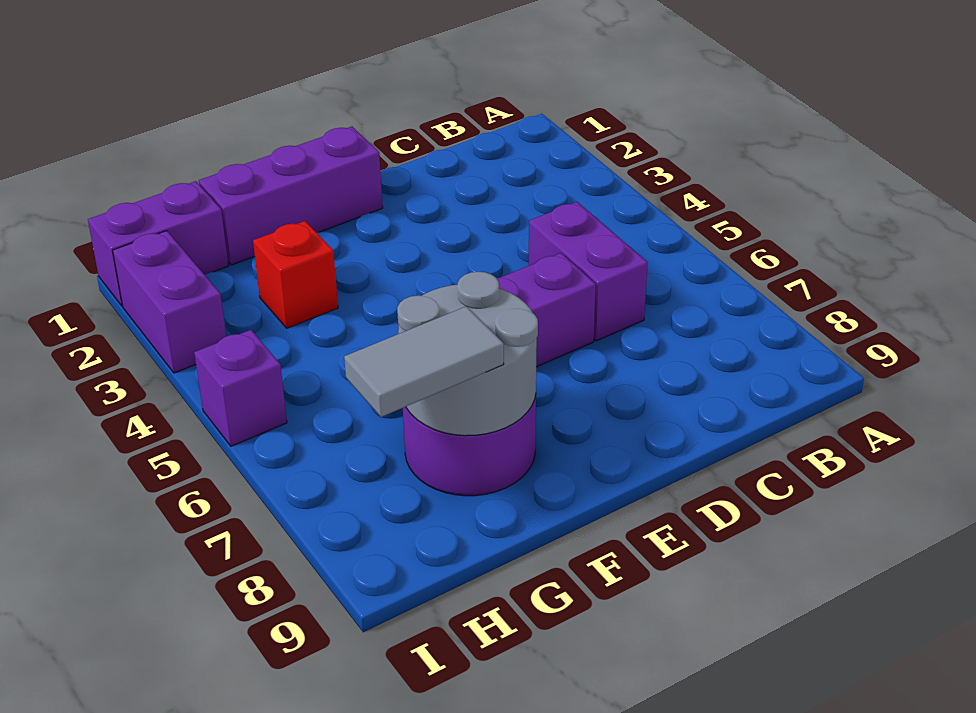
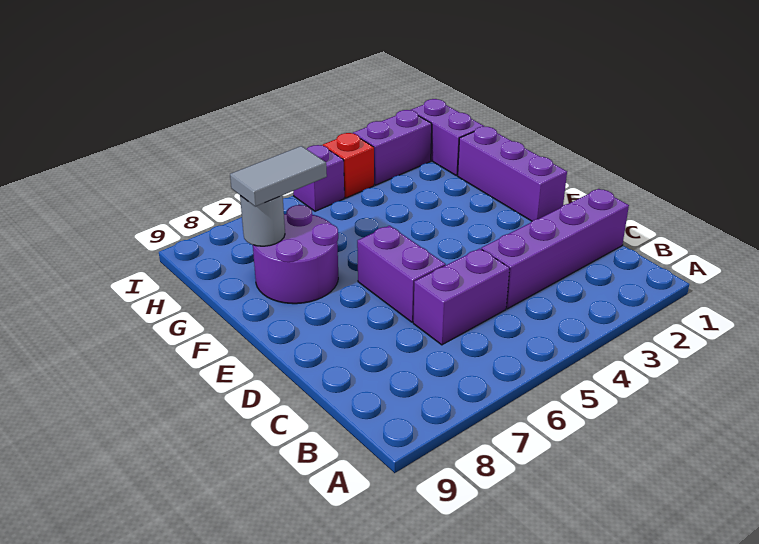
none -> purple 1x4 brick [481,189,629,309]
grey 2x2 round brick [397,272,538,436] -> grey 1x1 round brick [240,195,285,246]
red 1x1 brick [253,221,338,328] -> red 1x1 brick moved to [323,133,374,198]
grey 1x2 tile [344,306,504,417] -> grey 1x2 tile turned to [230,146,327,207]

